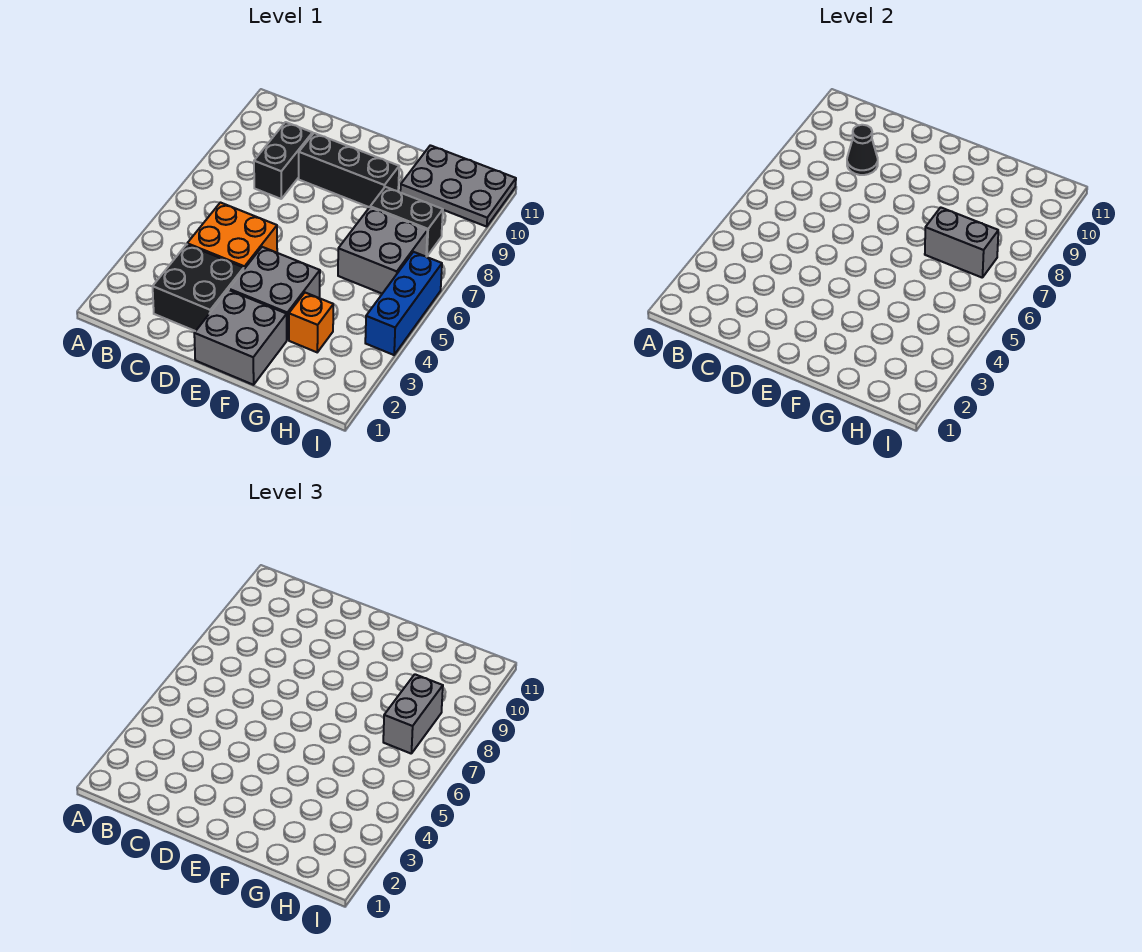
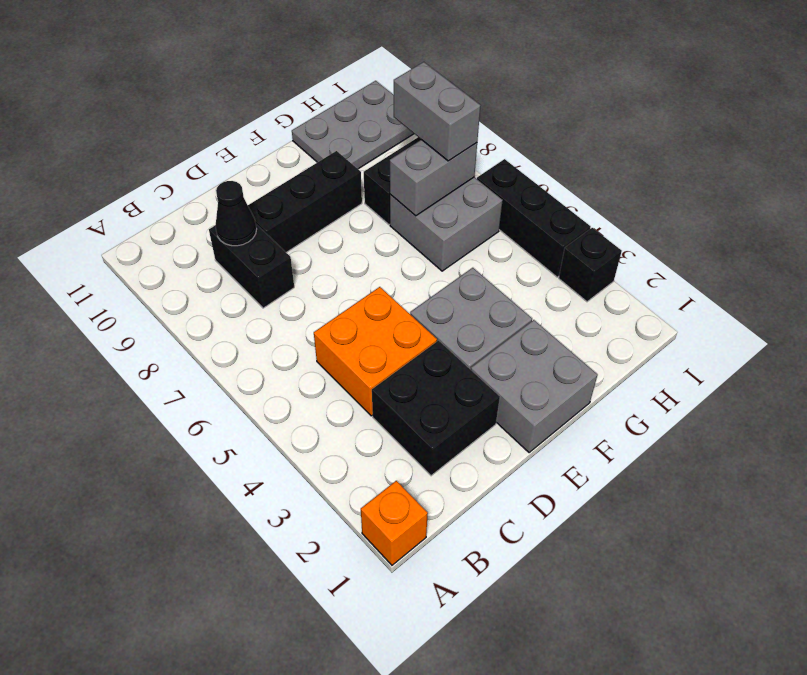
orange 1x1 brick [289,293,333,352] -> orange 1x1 brick moved to [361,481,428,565]
none -> black 1x1 brick [559,228,622,302]
blue 1x3 brick [365,252,442,355] -> black 1x3 brick [477,159,591,277]

